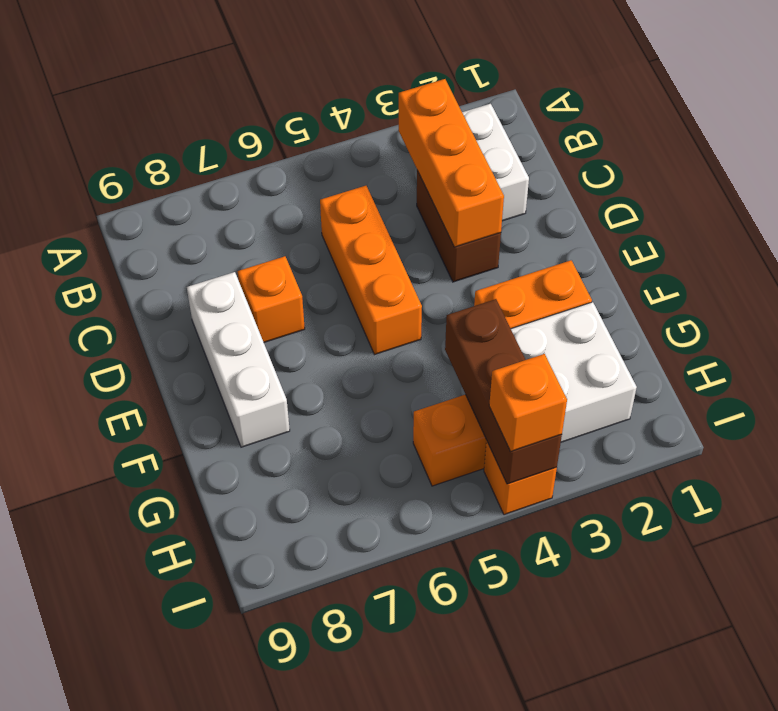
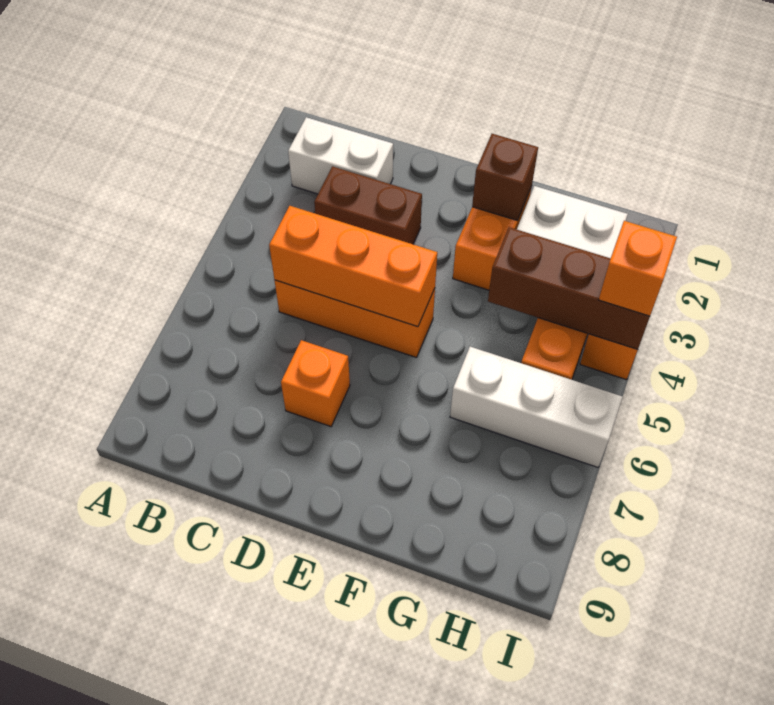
orange 1x3 brick [399,79,504,247] -> orange 1x3 brick moved to [269,206,437,327]
white 1x3 brick [187,272,290,447] -> white 1x3 brick moved to [450,347,623,467]
none -> brown 1x1 brick [472,134,538,221]

